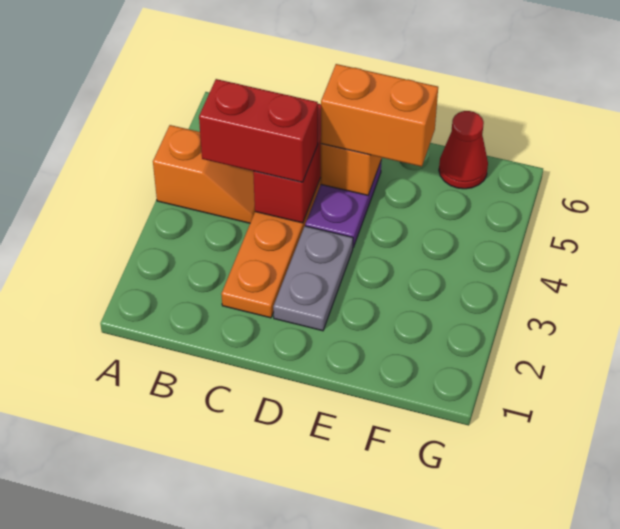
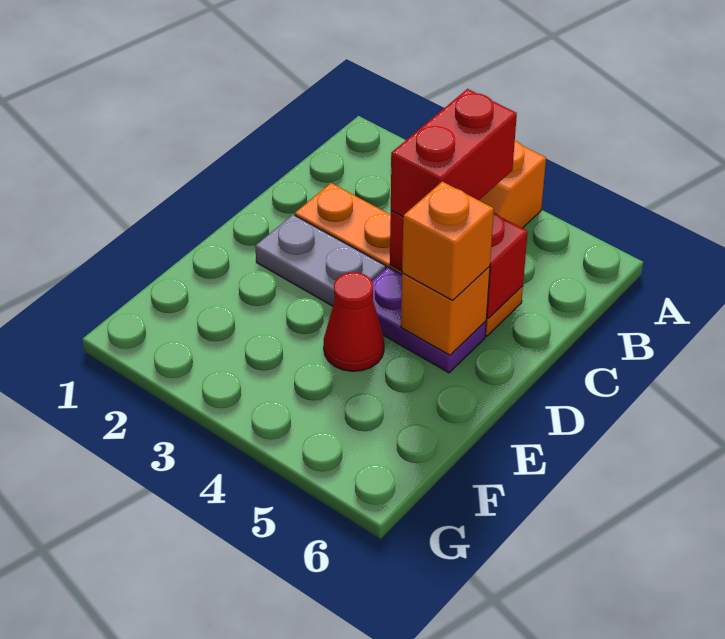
orange 1x2 brick [321,64,438,167] -> orange 1x1 brick [402,182,494,300]
red 1x1 cone [439,111,488,189] -> red 1x1 cone moved to [324,272,384,371]

